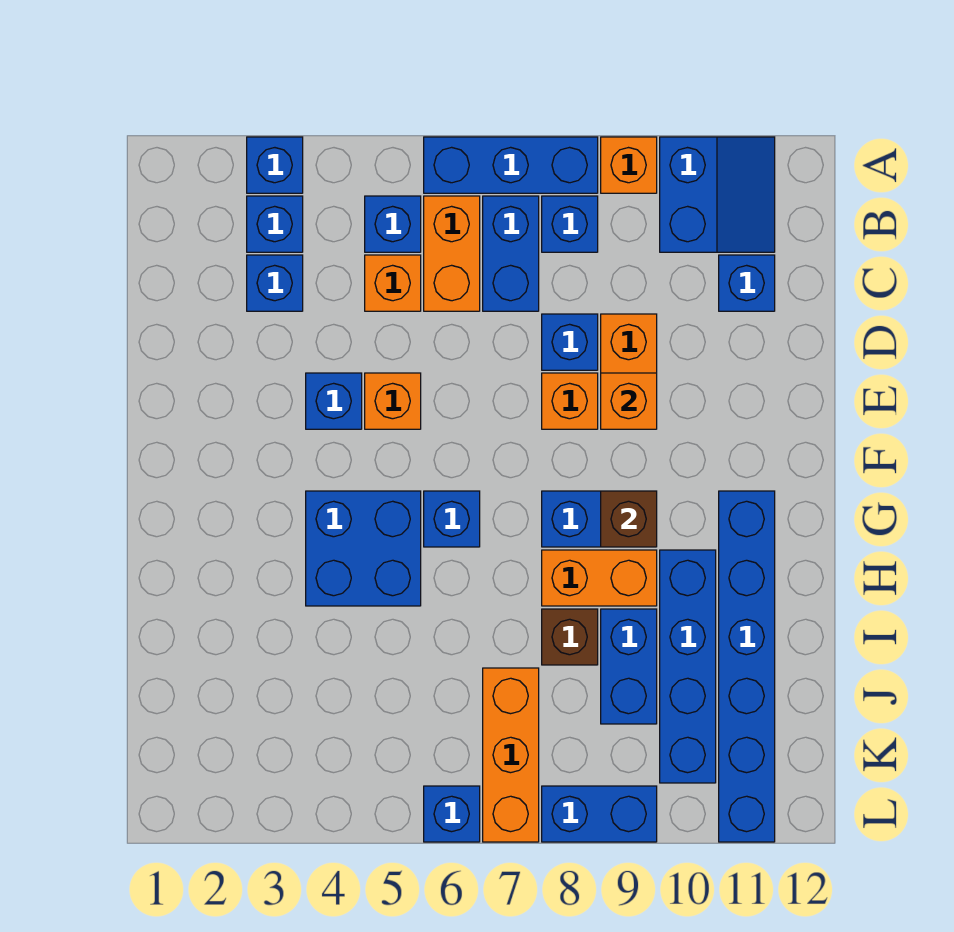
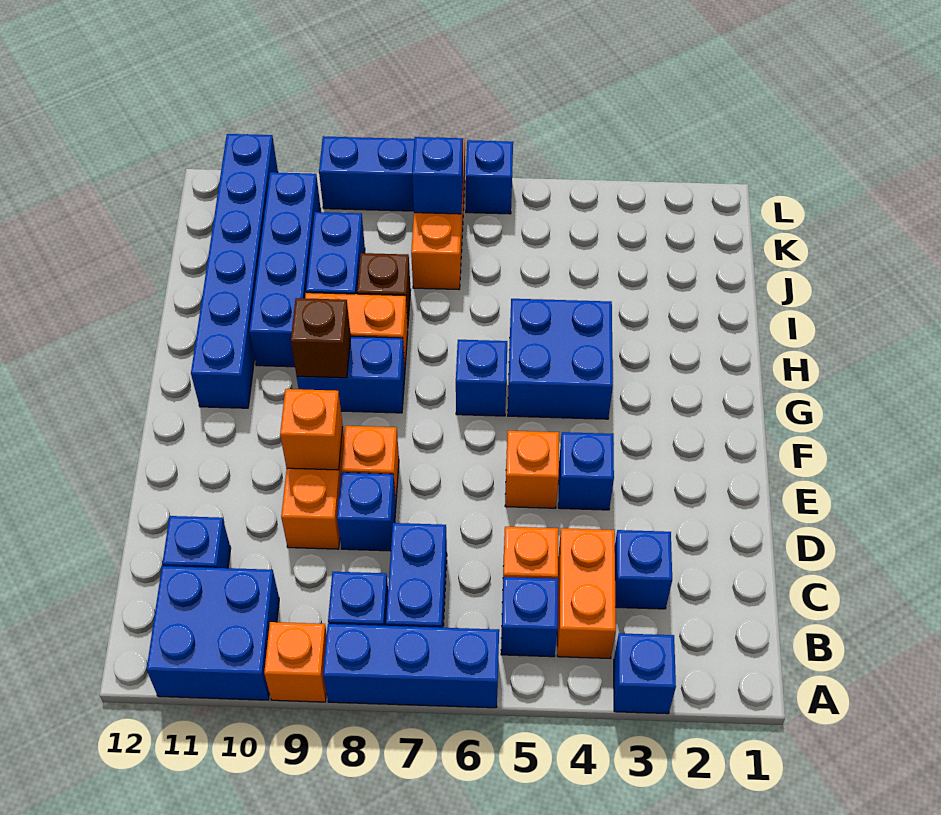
blue 2x2 slope [660,137,775,252] -> blue 2x2 brick [147,566,279,700]
blue 1x1 brick [247,196,303,252] -> blue 1x1 brick moved to [412,137,463,214]
orange 1x2 brick [424,196,480,311] -> orange 1x2 brick moved to [557,528,616,659]

